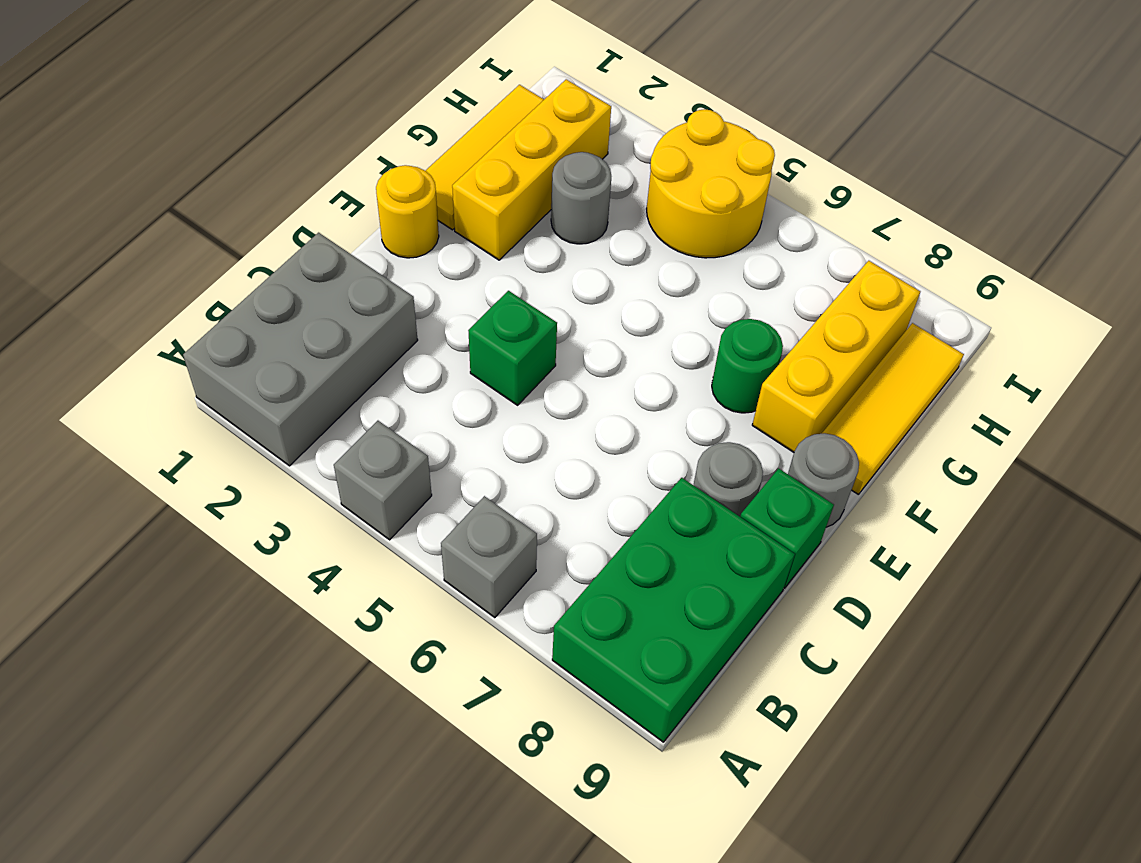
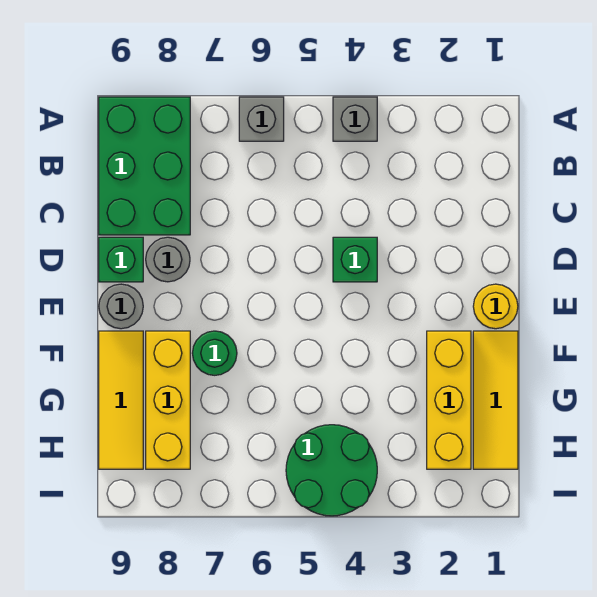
grey 2x3 brick [183,233,418,466] -> none
grey 1x1 round brick [551,152,611,244] -> none
yellow 2x2 round brick [647,109,775,258] -> green 2x2 round brick [286,425,377,516]

